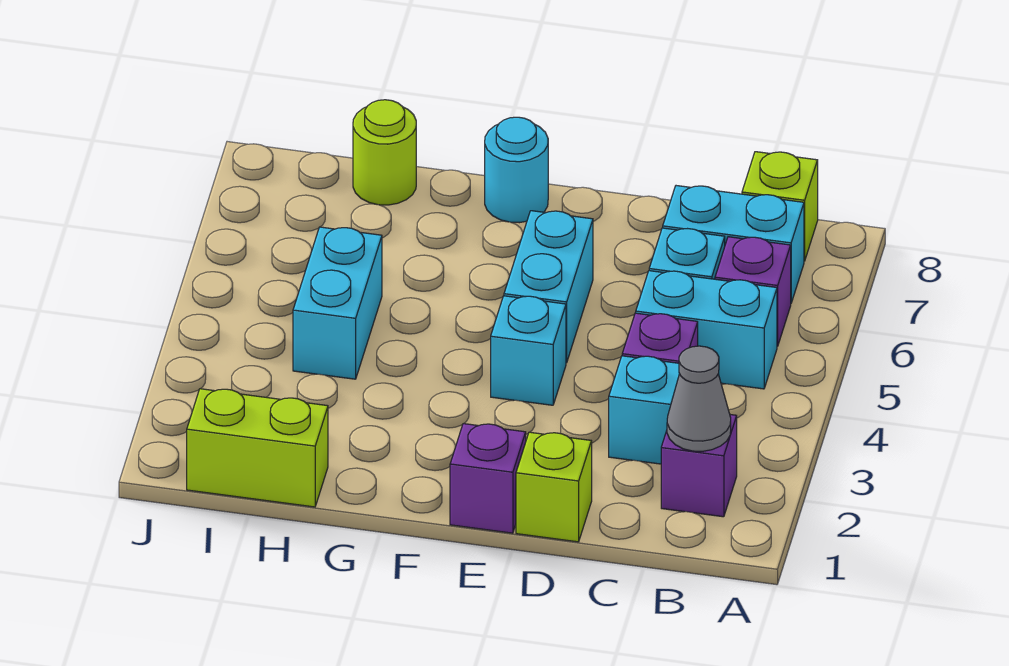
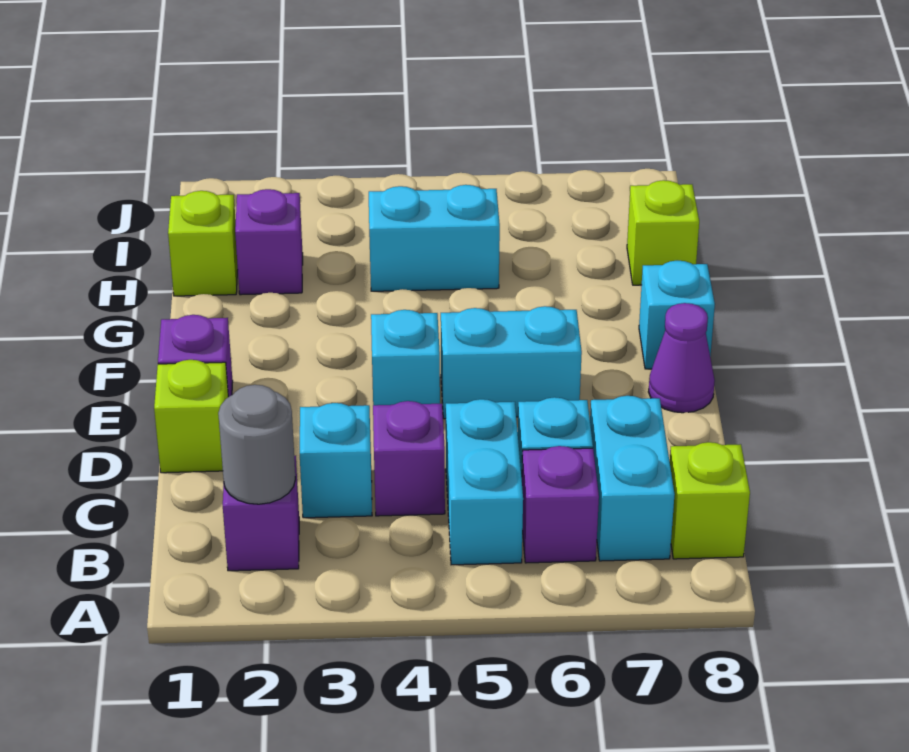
grey 1x1 cone [667,346,731,451] -> grey 1x1 round brick [218,385,295,504]
none -> purple 1x1 cone [648,303,715,413]
cyan 1x1 round brick [485,117,548,223] -> cyan 1x1 brick [639,261,715,369]
lime 1x2 brick [187,389,328,507] -> lime 1x1 brick [168,191,238,296]
none -> purple 1x1 brick [235,189,303,295]
lime 1x1 round brick [353,100,416,205] -> lime 1x1 brick [627,180,699,285]

